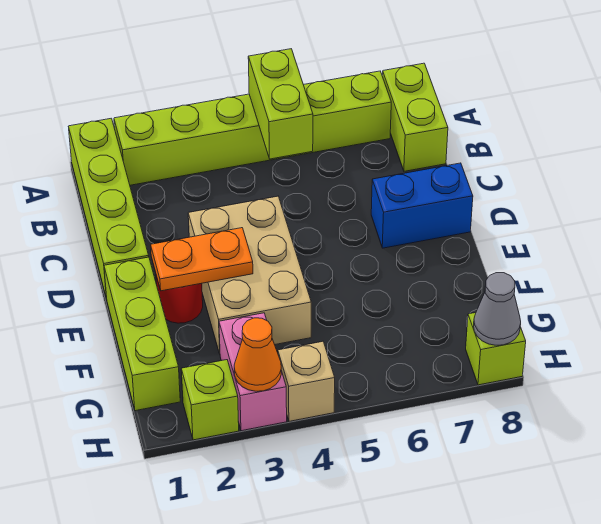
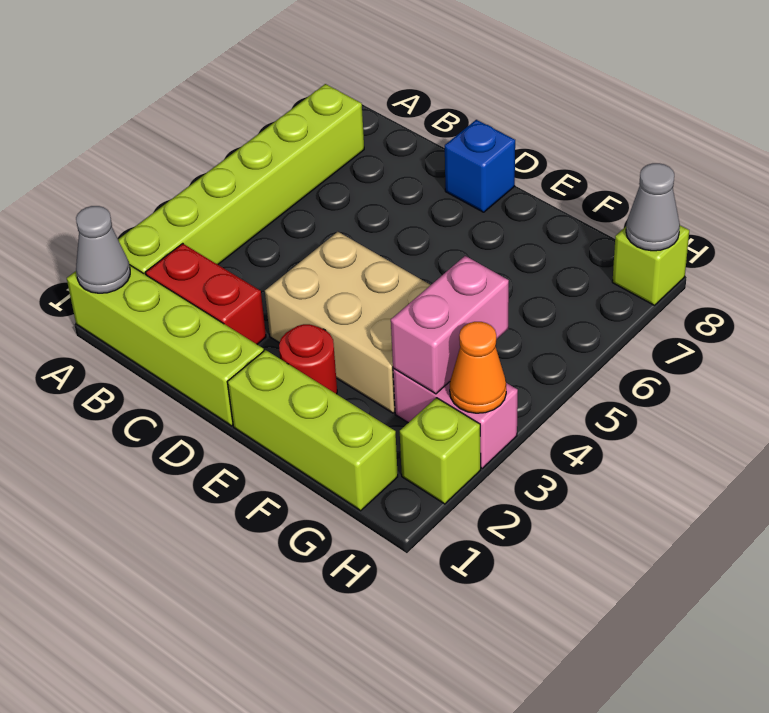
none -> grey 1x1 cone [76,206,130,293]
lime 1x2 brick [248,49,313,159] -> none
lime 1x2 brick [382,63,448,171] -> none
none -> red 1x2 brick [145,243,266,344]
blue 1x2 brick [371,163,473,248] -> blue 1x1 brick [445,120,515,212]
orange 1x2 plate [151,228,253,291] -> none
none -> pink 1x2 brick [391,256,509,394]
tan 1x1 brick [278,341,335,421] -> none

